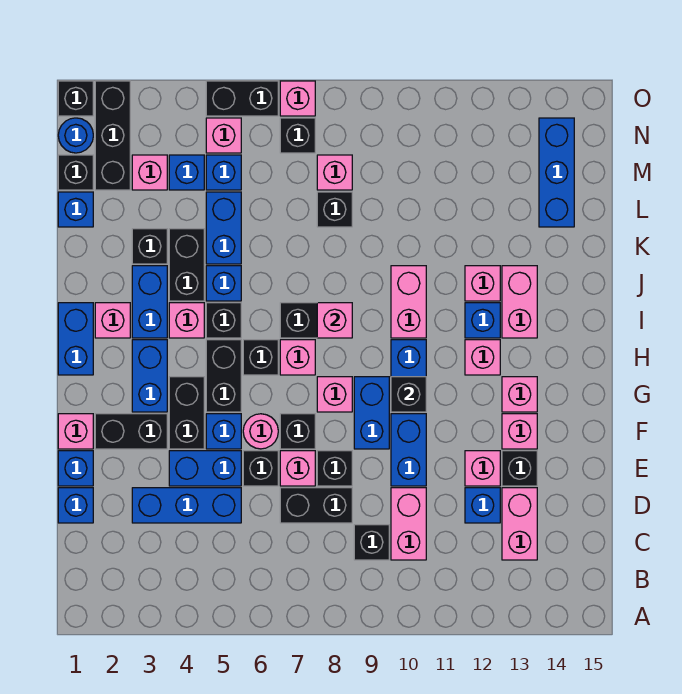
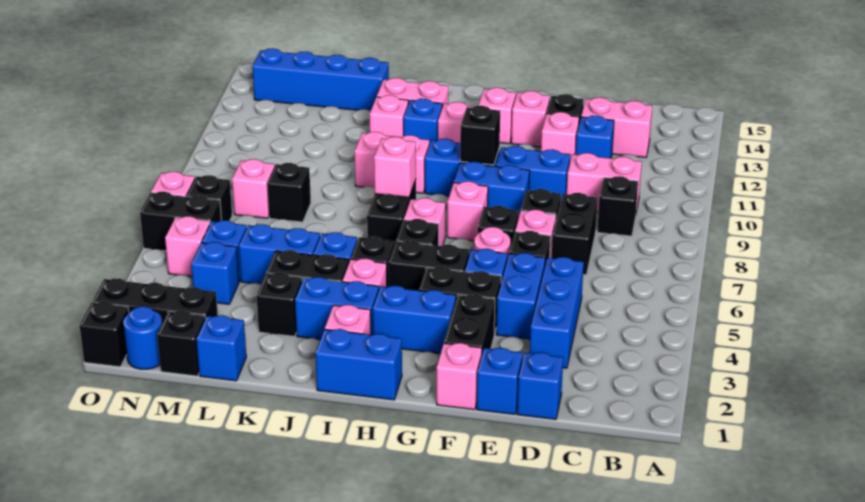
blue 1x3 brick [539,118,574,227] -> blue 1x4 brick [252,48,389,111]
pink 1x1 brick [132,155,167,190] -> none
black 1x2 brick [206,81,278,116] -> black 1x2 brick turned to [140,192,221,251]

